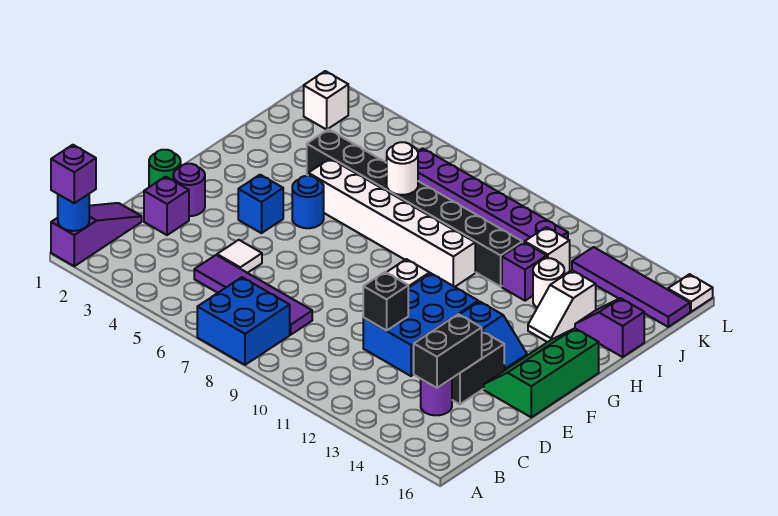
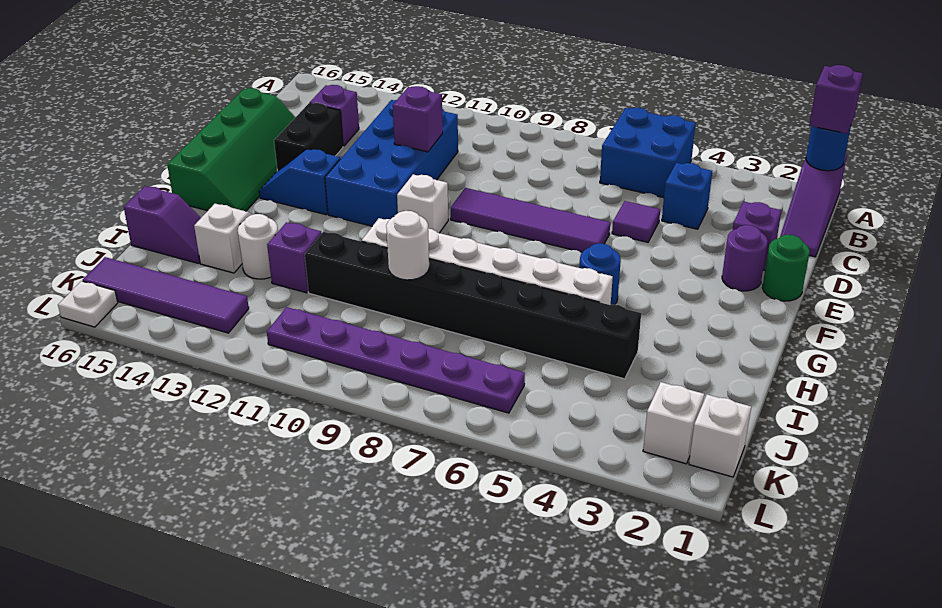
blue 2x2 brick [197,277,290,365] -> blue 2x2 brick moved to [600,108,696,198]
purple 1x4 tile [194,255,312,335] -> purple 1x4 tile moved to [451,188,610,252]
purple 1x1 round brick [421,379,452,415] -> purple 1x1 brick [310,85,359,146]
black 1x2 brick [414,314,482,388] -> none
white 1x1 tile [217,240,262,273] -> purple 1x1 tile [612,201,660,242]
blue 2x3 brick [363,273,478,376] -> blue 2x4 brick [325,100,458,226]
black 1x1 brick [363,272,408,331] -> purple 1x1 brick [393,86,443,152]
green 2x3 slope [484,328,599,417] -> green 2x4 slope [167,88,295,211]
blue 1x1 brick [238,175,283,233] -> blue 1x1 brick moved to [662,163,712,229]
white 1x1 round brick [387,142,418,195] -> white 1x1 round brick moved to [386,211,429,280]
white 1x1 brick [525,227,570,275] -> white 1x1 brick moved to [689,395,751,477]

